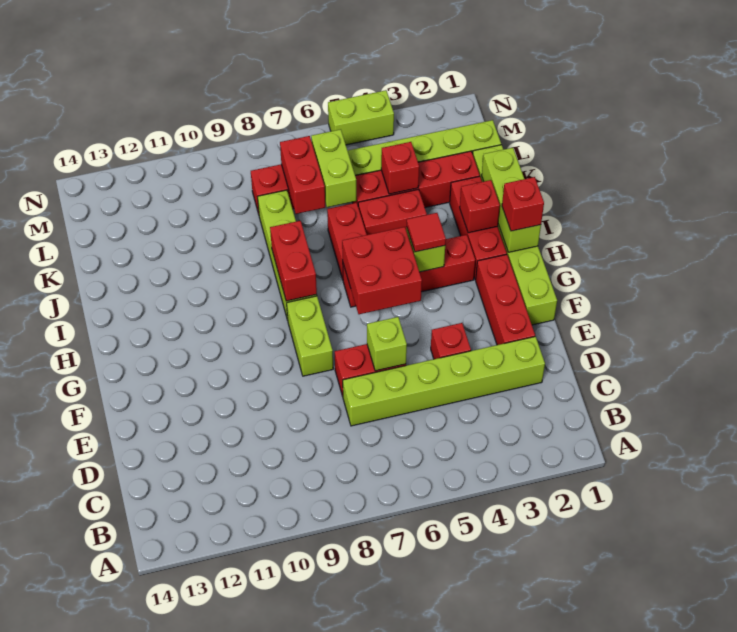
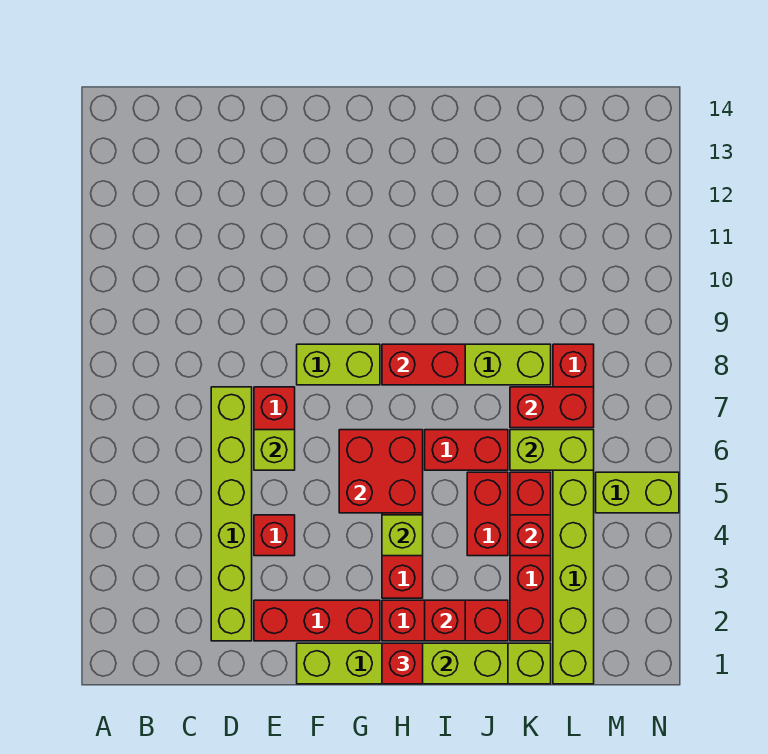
red 1x1 tile [407,213,446,252] -> none
lime 1x2 brick [328,90,394,145] -> lime 1x2 brick turned to [596,472,679,513]

